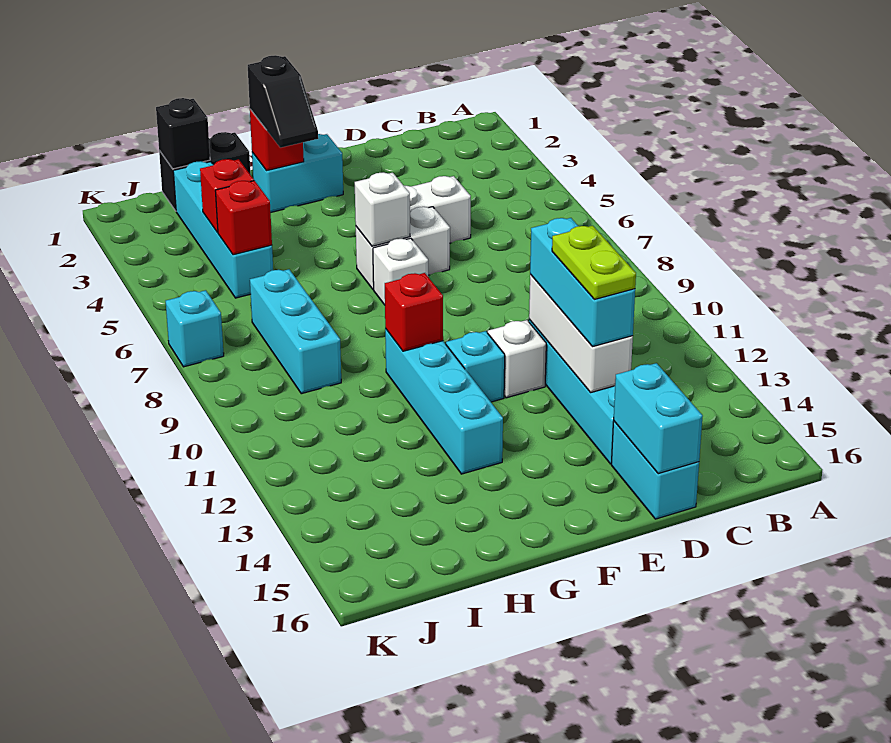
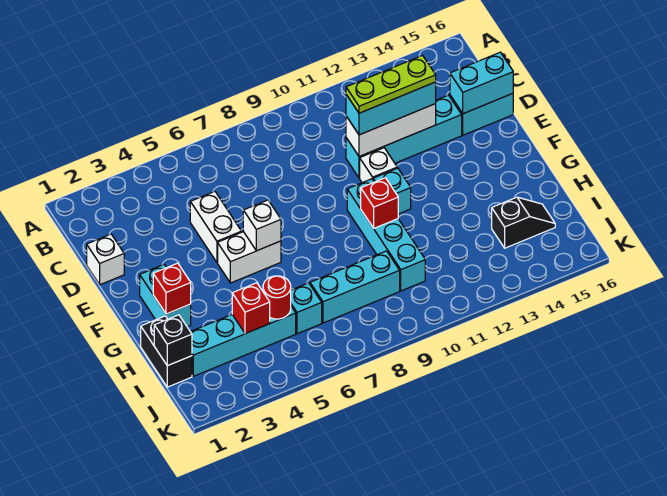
lime 1x2 plate [552,226,636,299] -> lime 1x3 plate [346,56,436,113]
white 1x2 brick [356,207,450,290] -> white 1x2 brick turned to [218,232,281,283]
white 1x1 brick [373,238,428,305] -> white 1x1 brick moved to [87,234,124,285]
black 1x2 slope [248,55,318,148] -> black 1x2 slope moved to [492,197,555,248]
cyan 1x4 brick [385,329,503,474] -> cyan 1x4 brick turned to [347,179,425,291]
red 1x1 brick [215,181,272,255] -> red 1x1 round brick [263,276,291,319]
cyan 1x1 brick [166,290,224,367] -> cyan 1x1 brick moved to [291,283,322,334]

